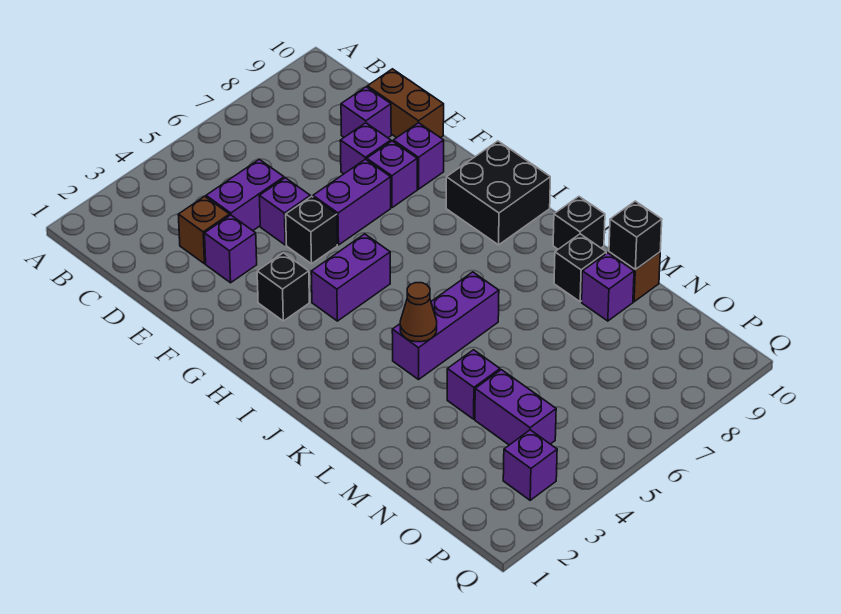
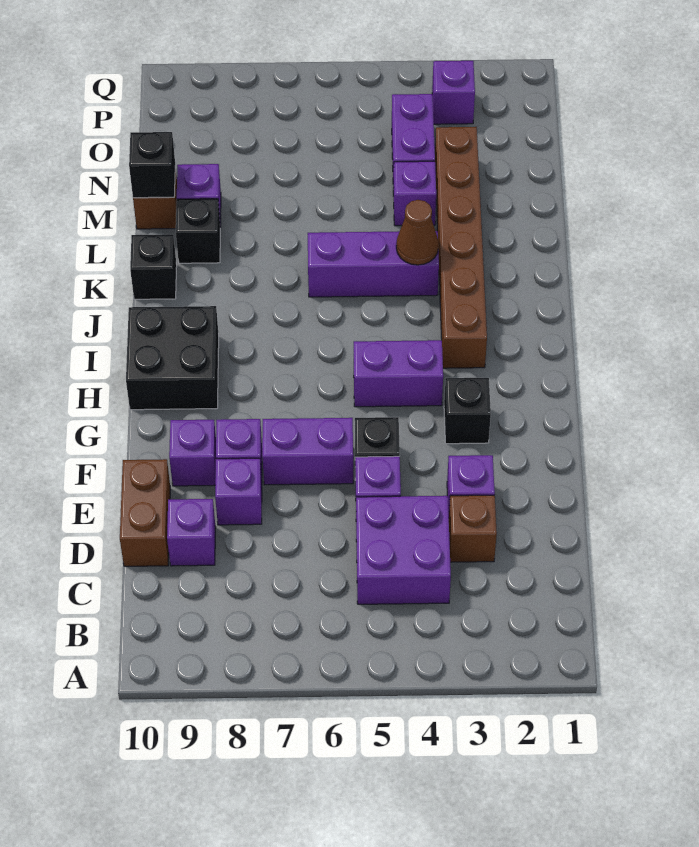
purple 1x2 brick [206,159,284,231] -> purple 2x2 brick [356,496,451,604]
none -> brown 1x6 brick [435,127,487,368]

